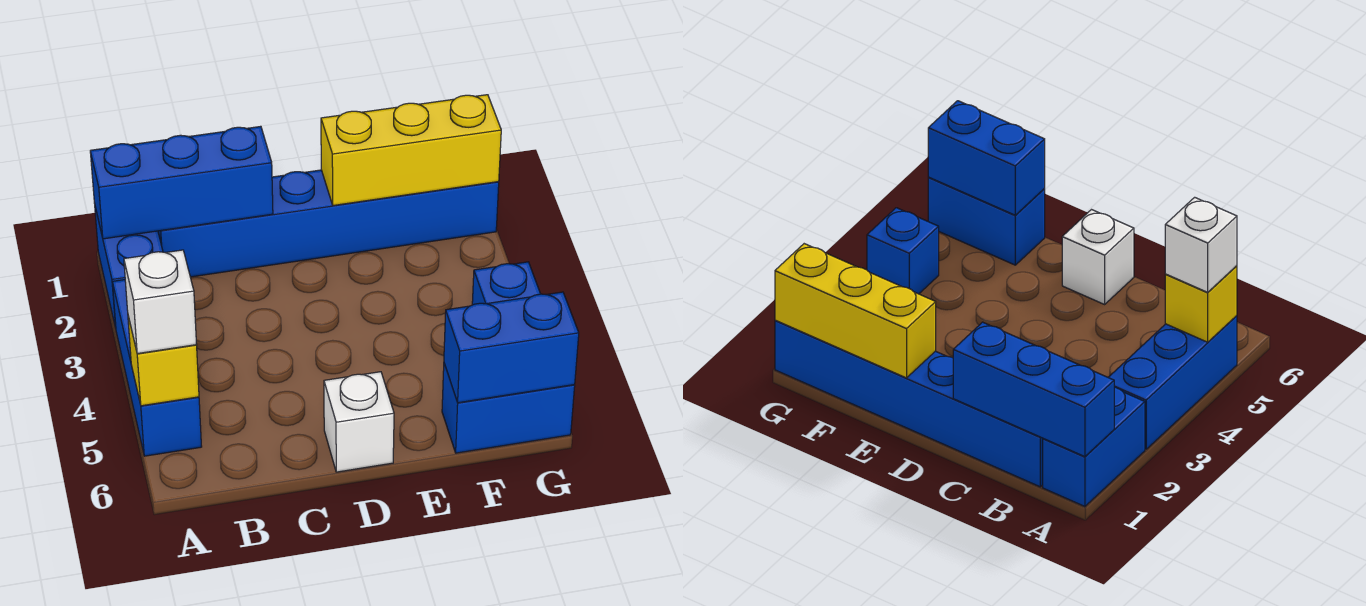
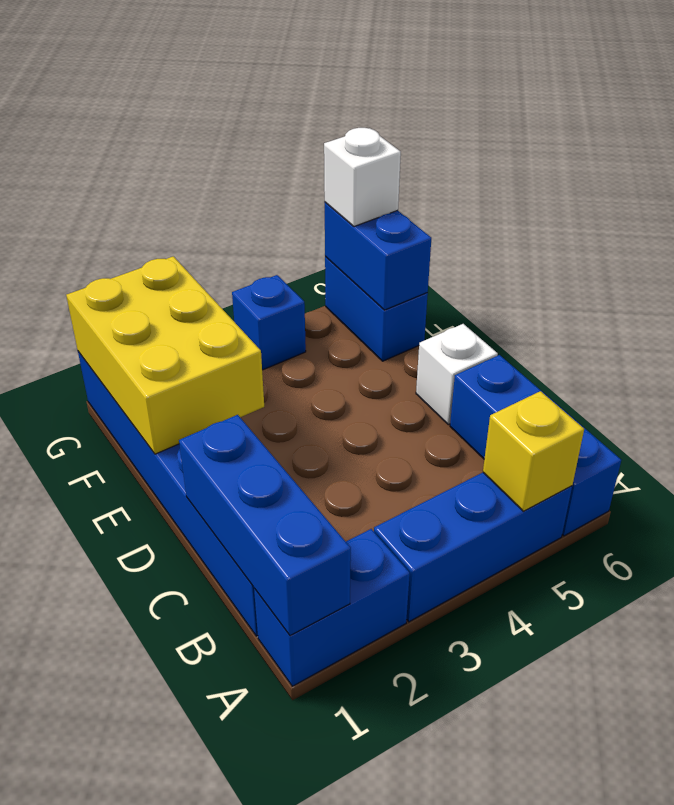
white 1x1 brick [124,250,197,354] -> white 1x1 brick moved to [324,128,401,226]
none -> blue 1x3 brick [450,355,621,536]
yellow 1x3 brick [321,95,501,206] -> yellow 2x3 brick [66,256,264,454]

